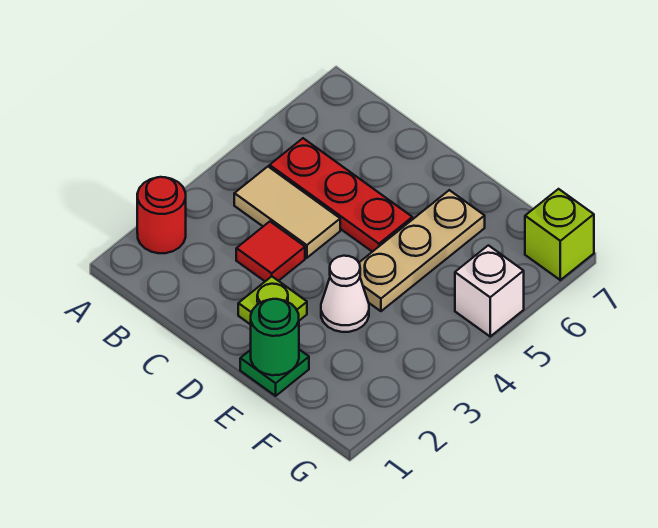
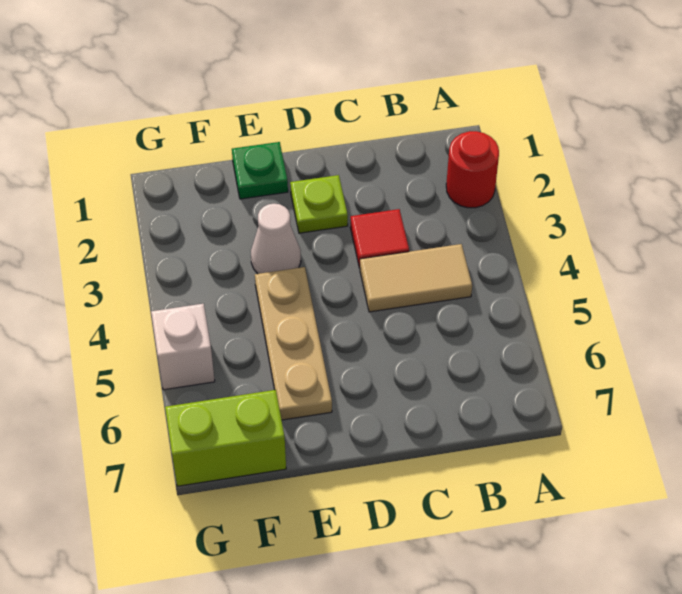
red 1x3 plate [270,138,412,252] -> none
green 1x1 round brick [251,299,299,375] -> none
lime 1x1 brick [525,189,594,280] -> lime 1x2 brick [165,390,286,486]

